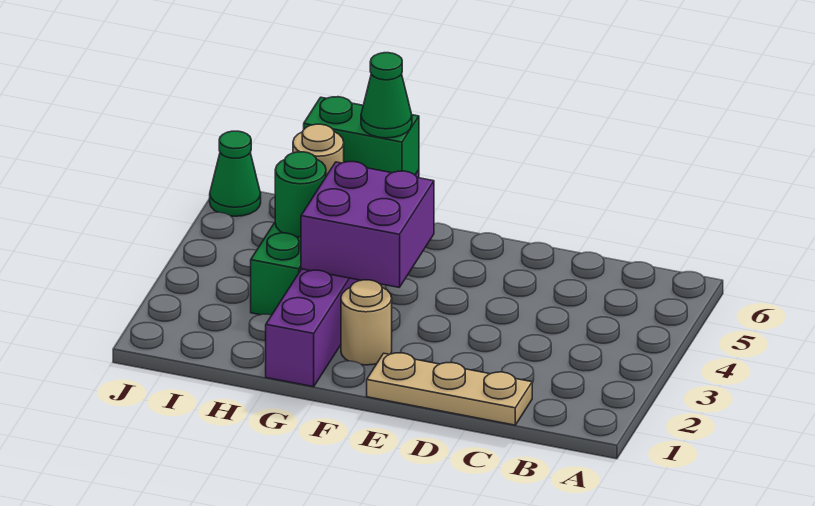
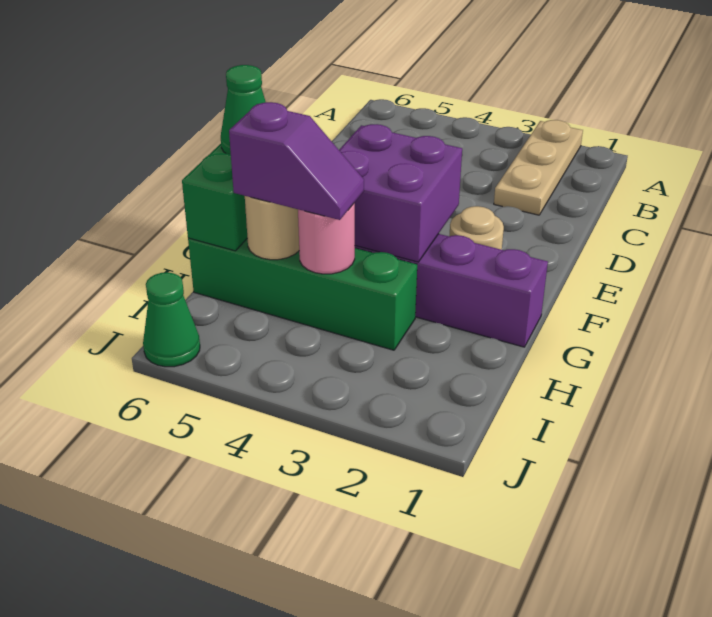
tan 1x3 plate [367,353,532,425] -> tan 1x3 plate moved to [494,120,583,215]
green 1x1 round brick [275,152,326,237] -> pink 1x1 round brick [298,203,355,274]
none -> purple 1x2 slope [229,102,364,220]

